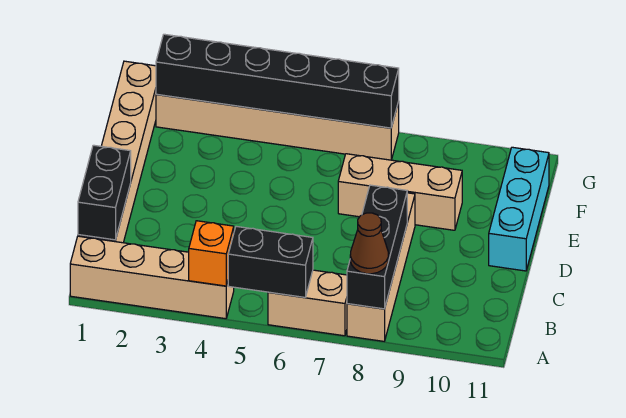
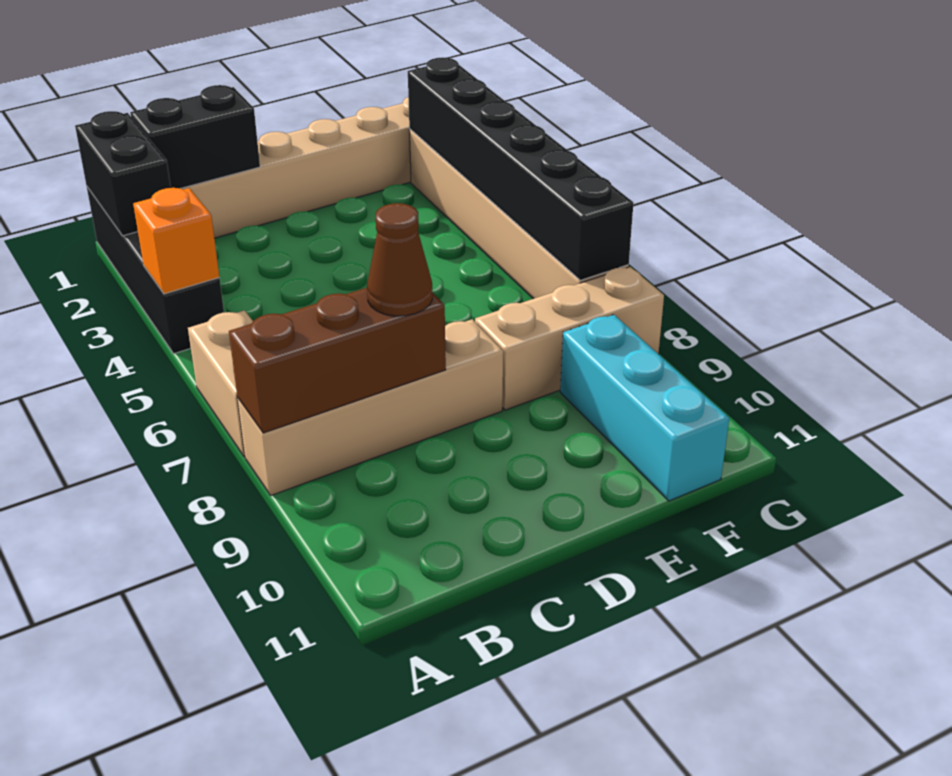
tan 1x4 brick [70,236,234,319] -> black 1x4 brick [87,187,224,354]
black 1x2 brick [228,226,313,297] -> black 1x2 brick moved to [75,111,171,236]
black 1x3 brick [347,185,407,309] -> brown 1x3 brick [229,288,446,433]
brown 1x1 cone [350,213,389,274] -> brown 1x1 cone moved to [367,203,433,316]
cyan 1x3 brick [489,147,549,271] -> cyan 1x3 brick turned to [560,315,729,501]
tan 1x3 brick [338,154,462,230] -> tan 1x3 brick turned to [475,267,664,410]

